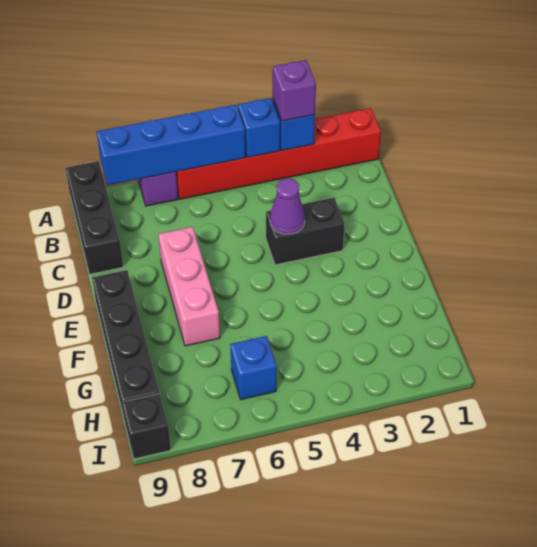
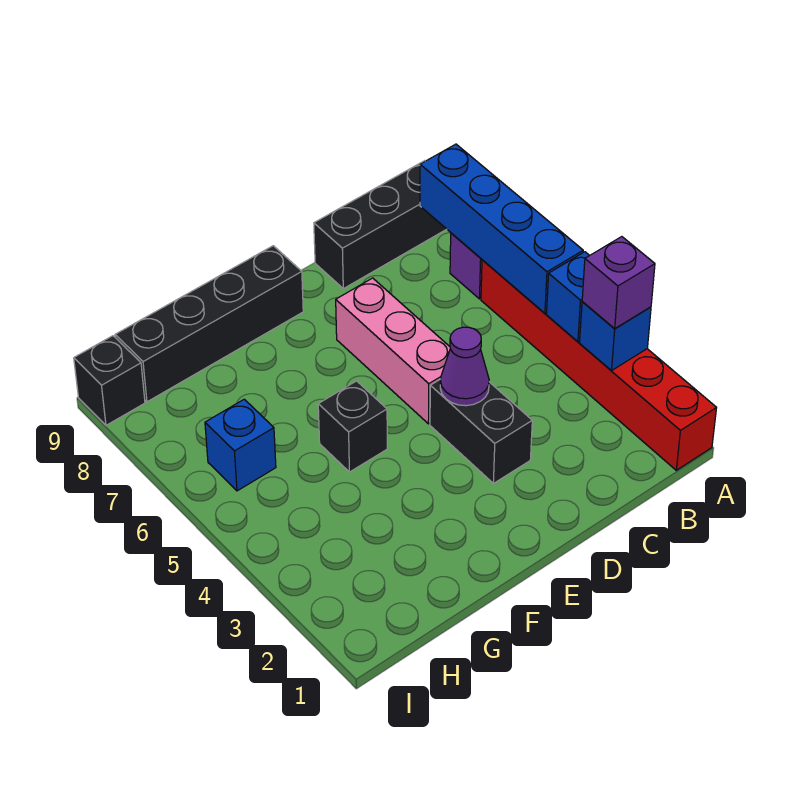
pink 1x3 brick [158,227,220,346] -> pink 1x3 brick turned to [336,278,450,424]
none -> black 1x1 brick [318,381,387,472]

